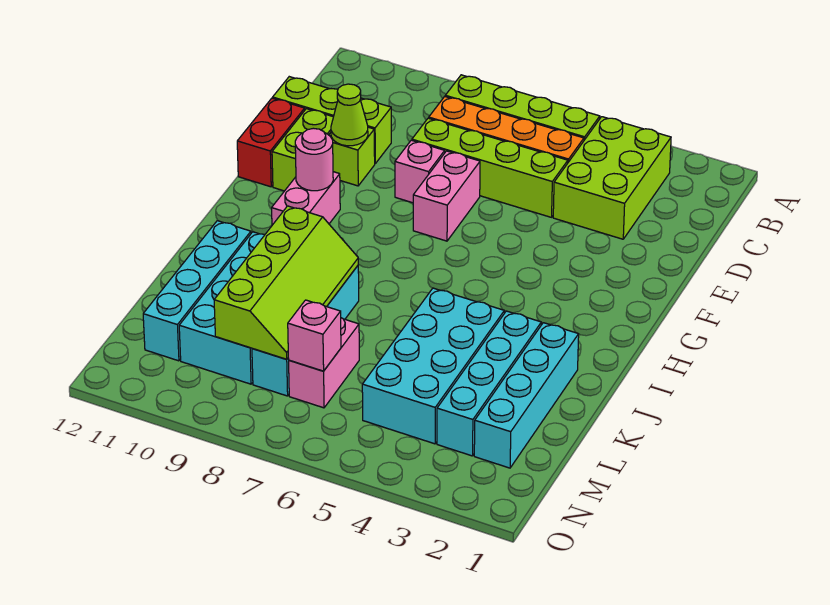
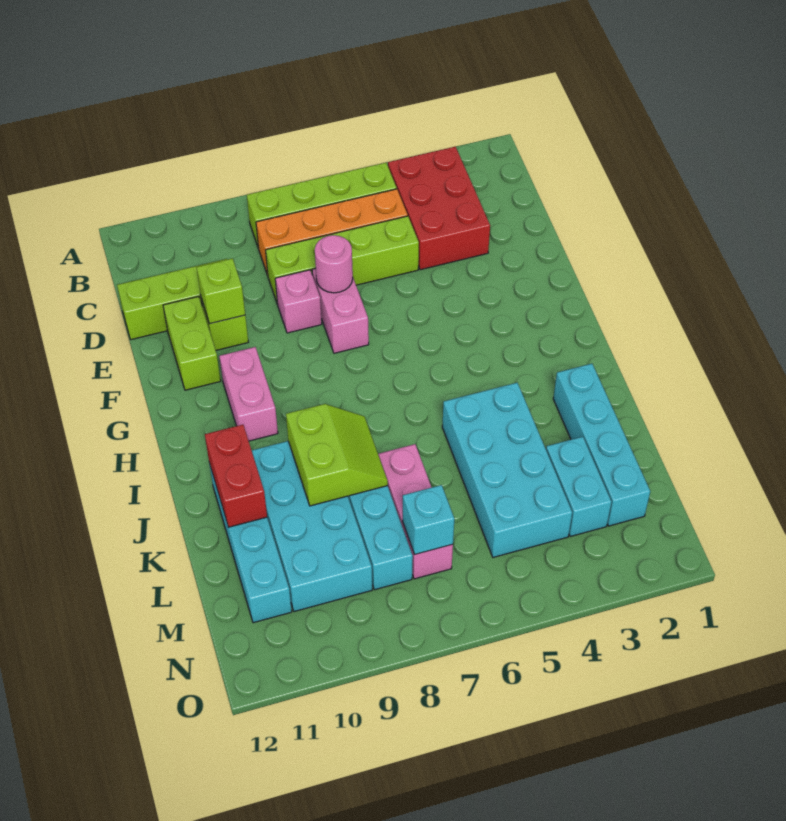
lime 2x3 brick [553,117,671,239] -> red 2x3 brick [388,147,490,270]
lime 1x1 cone [331,84,368,146] -> lime 1x1 brick [196,258,245,324]
red 1x2 brick [237,98,305,187] -> red 1x2 brick moved to [205,425,267,527]
pink 1x1 round brick [295,128,333,191] -> pink 1x1 round brick moved to [315,235,353,293]
cyan 1x4 brick [437,311,541,456] -> cyan 1x2 brick [546,437,612,536]
lime 2x4 slope [214,206,358,359] -> lime 2x2 slope [286,404,388,506]
pink 1x2 brick [289,318,359,408] -> pink 1x3 brick [378,444,453,579]
pink 1x1 brick [288,300,341,371] -> cyan 1x1 brick [403,485,454,554]

